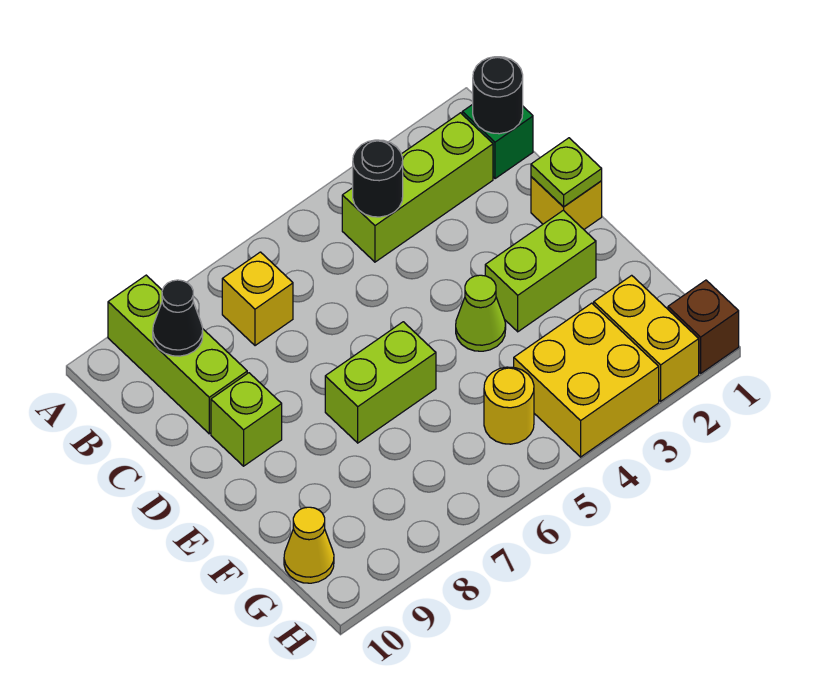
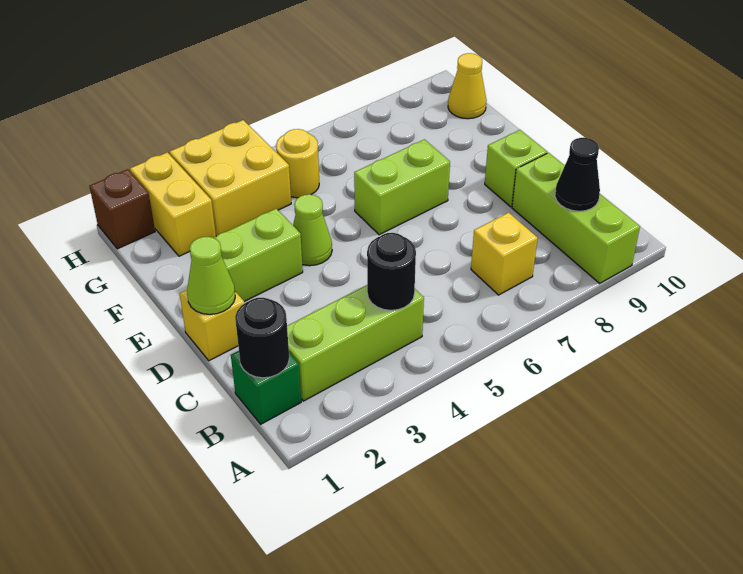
lime 1x1 plate [531,138,602,207] -> lime 1x1 cone [187,237,235,314]

